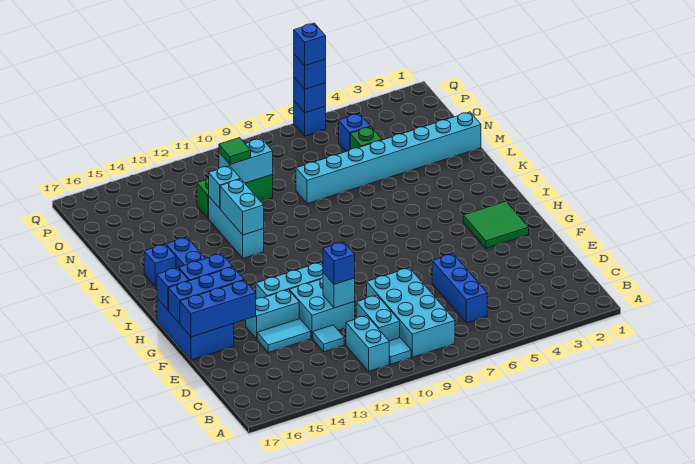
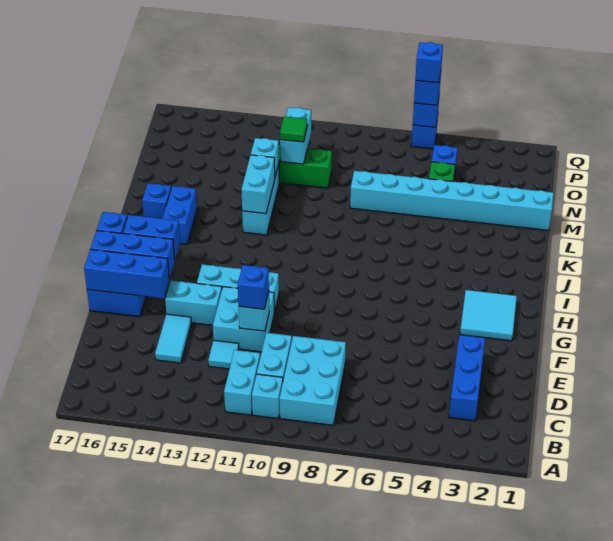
cyan 2x4 brick [367,268,455,357] -> cyan 2x3 brick [280,336,346,425]
cyan 1x1 tile [389,338,411,364] -> cyan 1x1 brick [252,374,283,418]
blue 1x3 brick [432,254,487,323] -> blue 1x3 brick moved to [449,335,485,421]
cyan 1x2 tile [257,319,311,353] -> cyan 1x2 tile turned to [155,314,192,363]
green 2x2 tile [463,201,529,248] -> cyan 2x2 tile [460,290,517,341]
cyan 1x2 brick [219,138,273,183] -> cyan 1x2 brick turned to [280,107,311,164]

